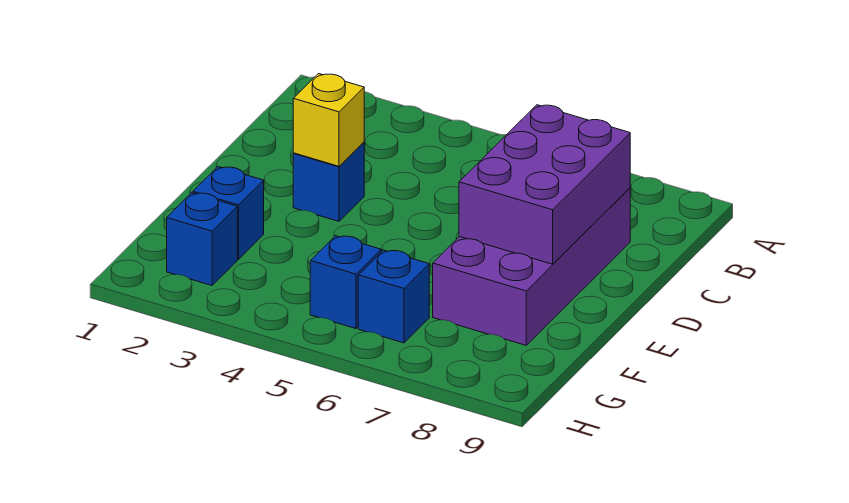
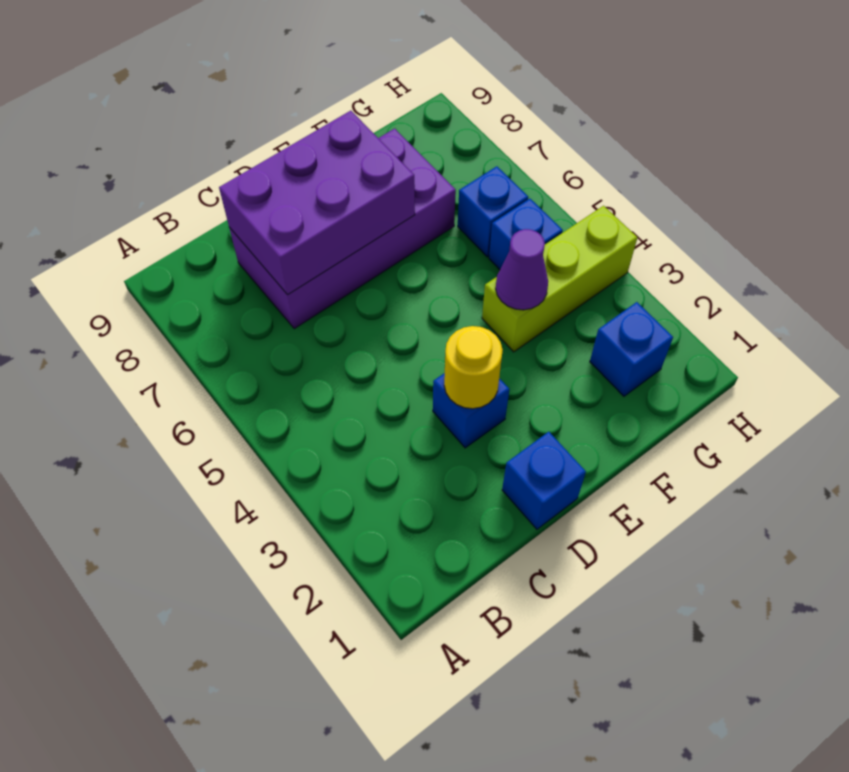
yellow 1x1 brick [293,74,364,166] -> yellow 1x1 round brick [444,326,503,409]
blue 1x1 brick [193,167,264,259] -> blue 1x1 brick moved to [502,432,586,529]
none -> lime 1x3 brick [482,206,637,352]
none -> purple 1x1 cone [496,229,548,310]

